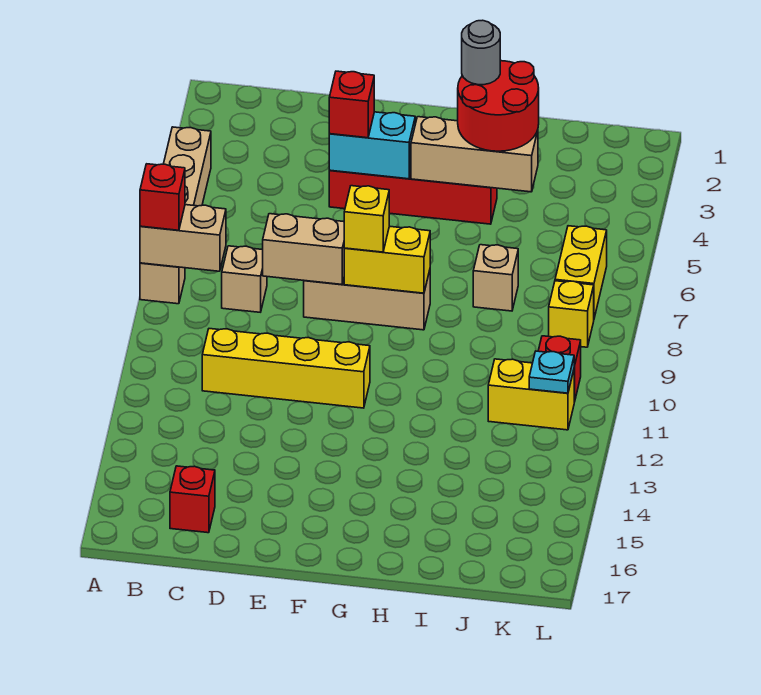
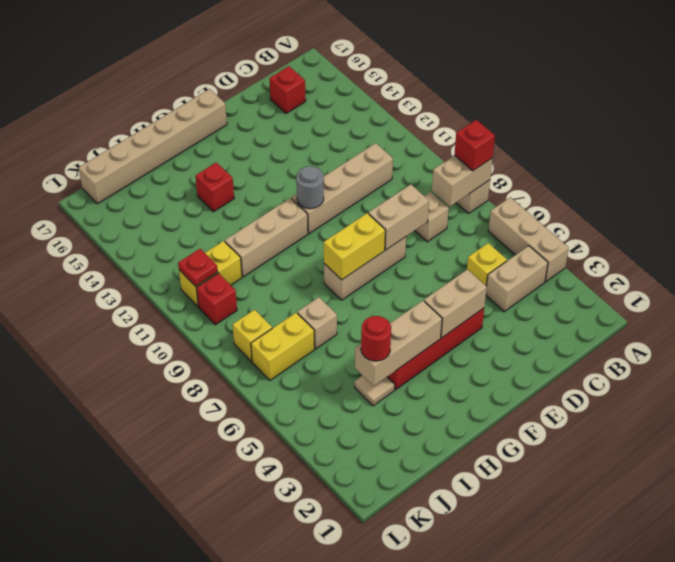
none -> tan 1x2 brick [486,246,548,312]
yellow 1x4 brick [202,329,370,408] -> tan 1x4 brick [291,143,393,234]
cyan 1x2 brick [329,112,415,179] -> tan 1x2 brick [424,269,487,338]
red 1x1 brick [329,71,374,138] -> red 1x1 brick moved to [196,162,234,212]
yellow 1x1 brick [344,186,389,252] -> yellow 1x1 brick moved to [467,243,507,286]
none -> tan 1x6 brick [79,89,227,204]
none -> tan 1x3 brick [225,198,308,277]
red 2x2 round brick [458,61,539,151] -> red 1x1 round brick [361,316,391,361]
grey 1x1 round brick [462,20,500,85] -> grey 1x1 round brick moved to [296,166,324,209]
none -> tan 1x1 tile [355,376,395,406]
yellow 1x2 brick [555,226,607,318] -> yellow 1x2 brick turned to [251,313,315,380]
cyan 1x1 plate [529,351,574,393] -> red 1x1 plate [178,249,218,286]

